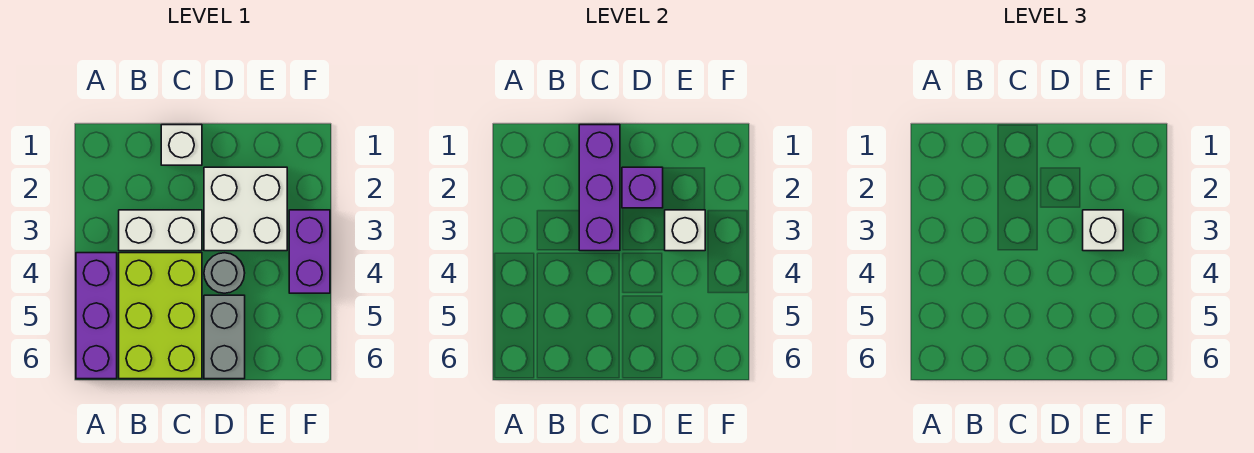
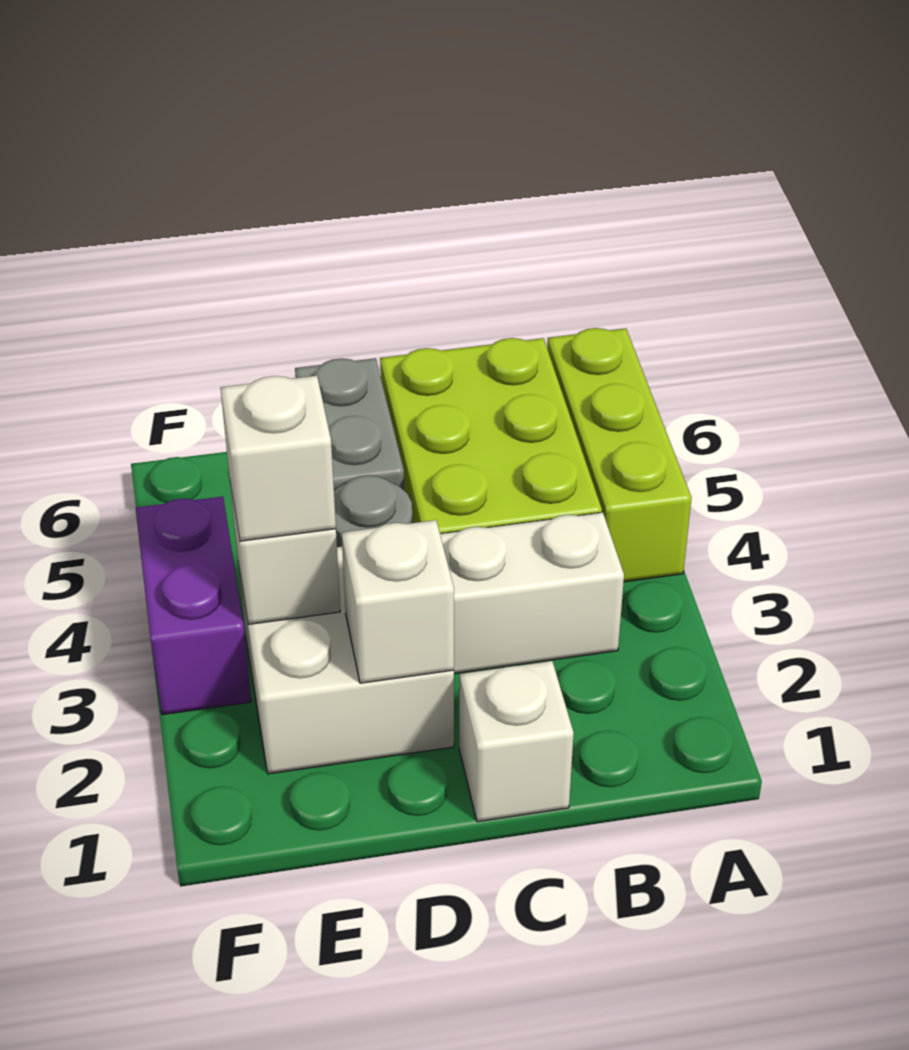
purple 1x3 brick [76,253,117,379] -> lime 1x3 brick [547,328,691,582]
purple 1x3 brick [579,125,620,251] -> none
purple 1x1 brick [622,167,663,208] -> white 1x1 brick [342,520,454,683]

